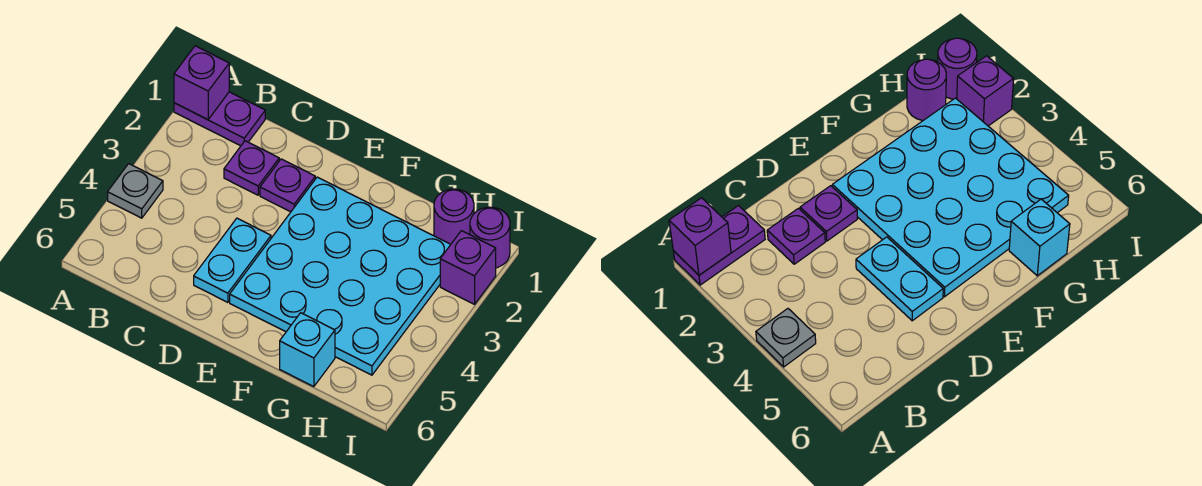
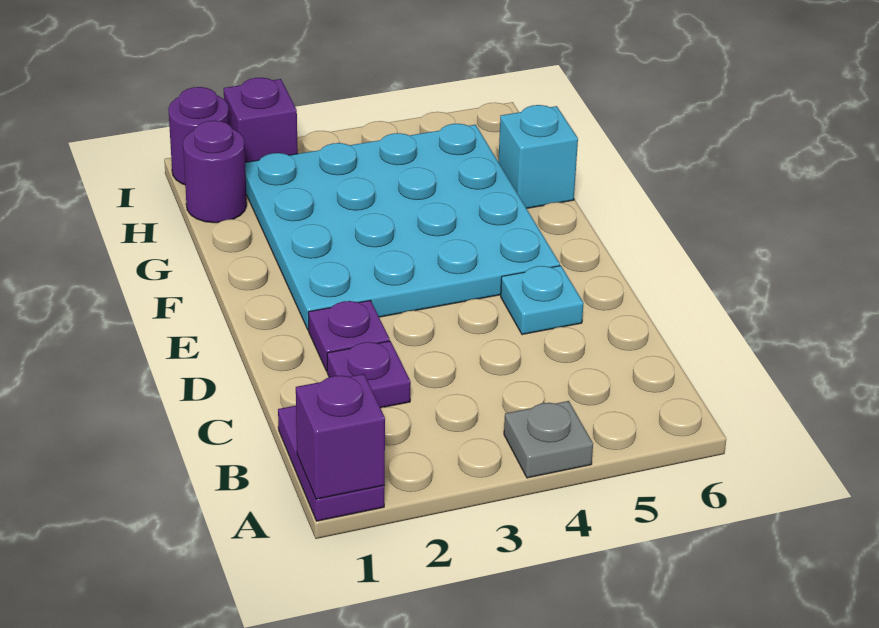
cyan 1x2 plate [194,218,271,302] -> cyan 1x1 plate [501,266,584,335]

